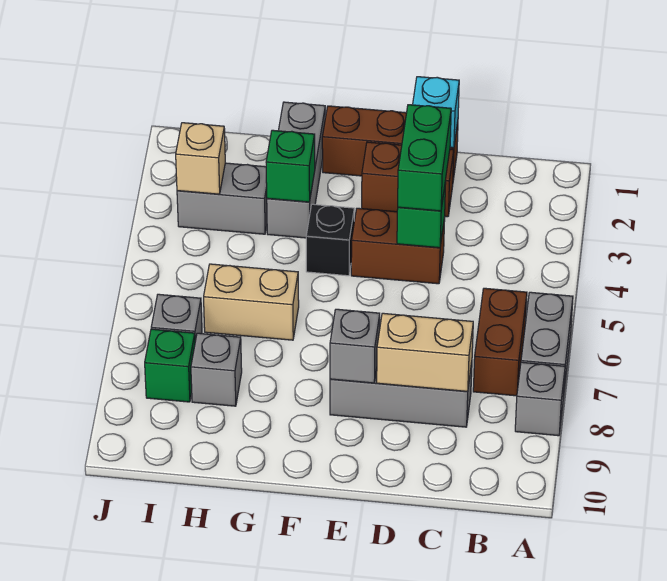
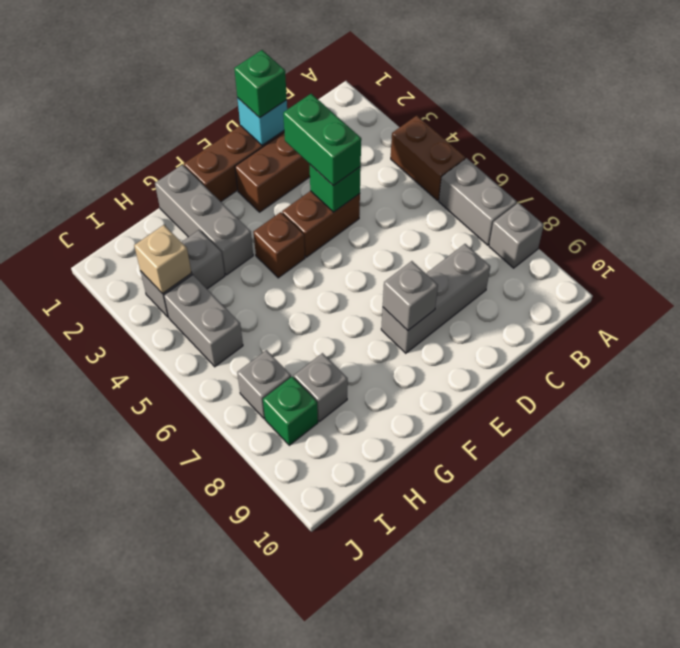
brown 1x2 brick [473,288,527,396] -> brown 1x2 brick moved to [391,116,465,201]
tan 1x2 brick [377,313,473,391] -> none
black 1x1 brick [306,204,354,276] -> brown 1x1 brick [253,212,305,278]
green 1x1 brick [266,130,315,202] -> green 1x1 brick moved to [234,50,287,118]
tan 1x2 brick [204,264,299,340] -> none
none -> grey 1x2 brick [164,275,243,367]

